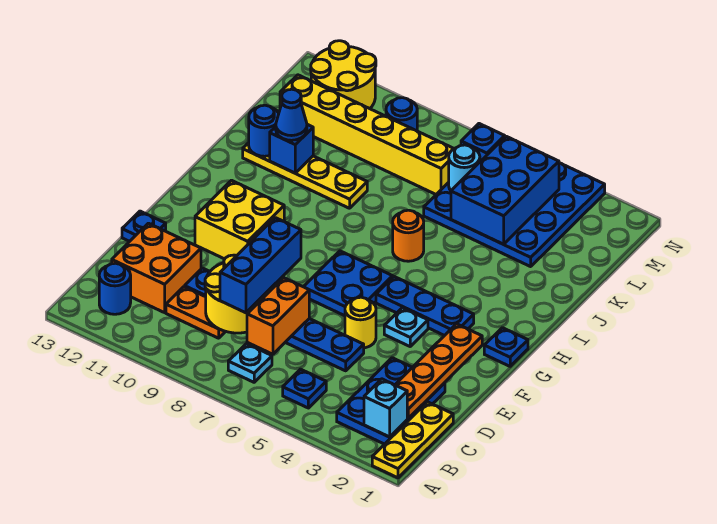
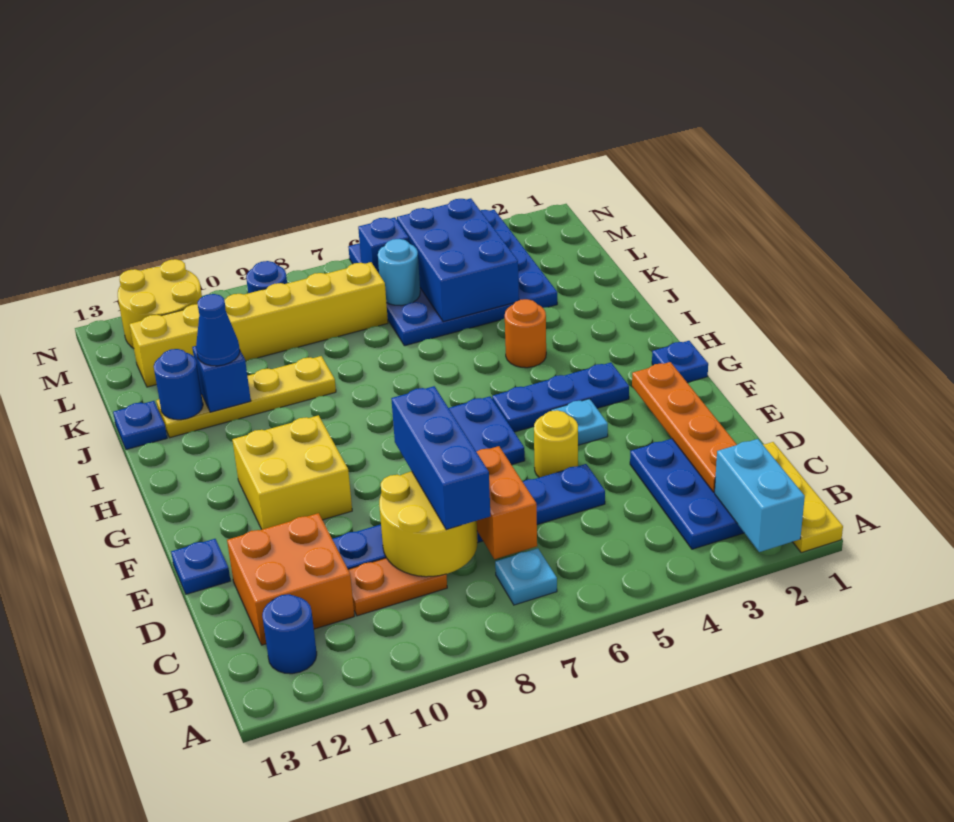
cyan 1x1 brick [364,379,407,437] -> cyan 1x2 brick [715,439,805,552]
blue 1x1 plate [283,369,326,408] -> blue 1x1 plate moved to [113,401,167,450]
orange 1x1 round brick [393,210,424,261] -> orange 1x1 round brick moved to [505,299,546,368]

